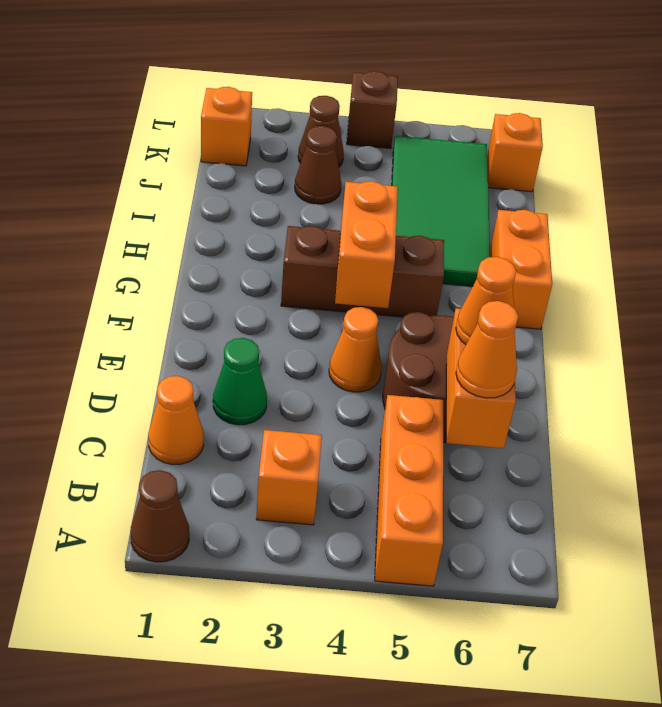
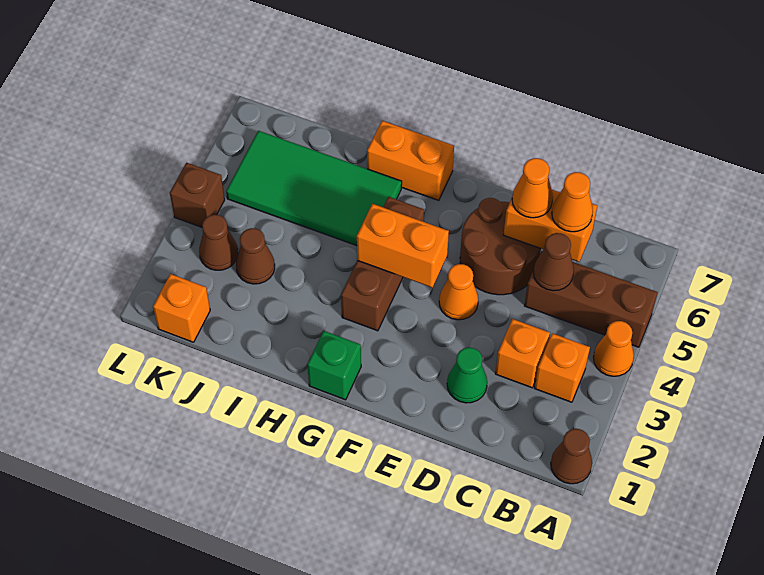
orange 1x3 brick [375,395,443,586] -> brown 1x3 brick [525,251,658,347]
orange 1x1 cone [148,376,204,465] -> orange 1x1 cone moved to [593,321,634,376]
none -> brown 1x1 cone [534,233,574,291]
none -> green 1x1 brick [307,331,361,400]
orange 1x1 brick [487,113,543,192] -> orange 1x1 brick moved to [495,319,550,388]

